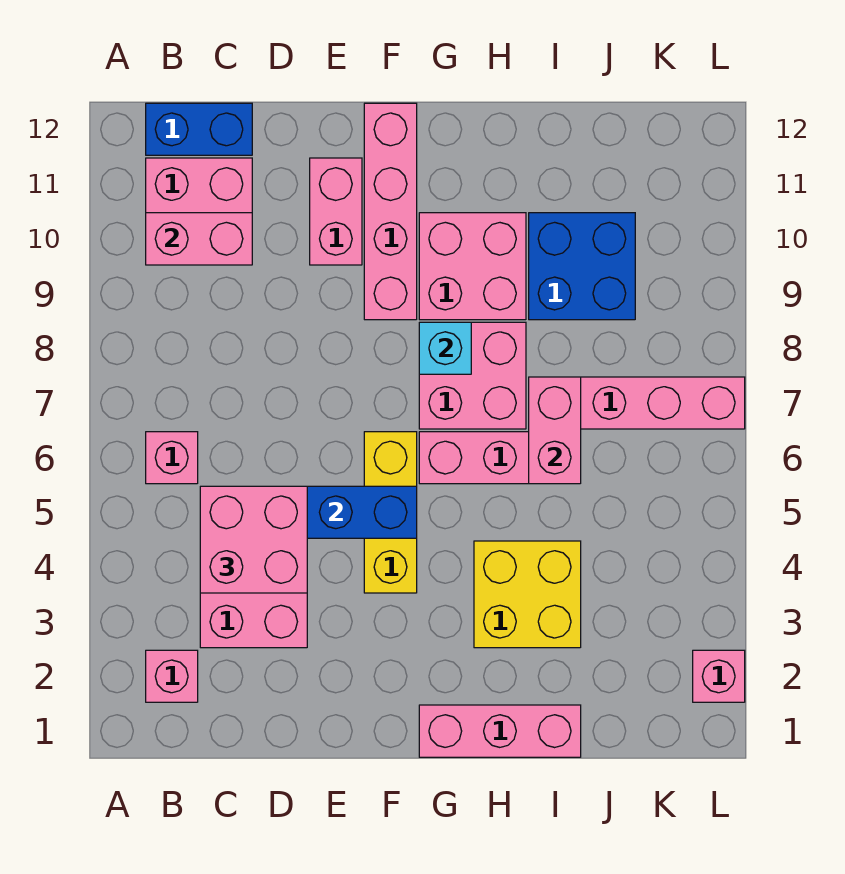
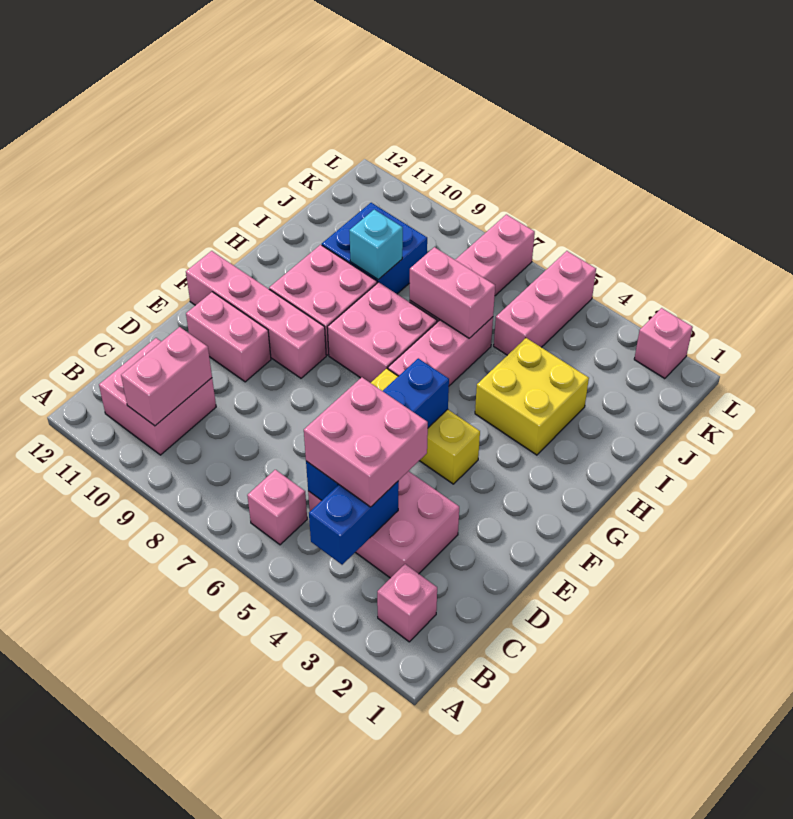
blue 1x2 brick [146,103,252,155] -> blue 1x2 brick moved to [309,481,399,565]
pink 1x3 brick [419,705,581,757] -> pink 1x3 brick moved to [494,251,596,355]
cyan 1x1 brick [419,322,471,374] -> cyan 1x1 brick moved to [349,210,403,280]

